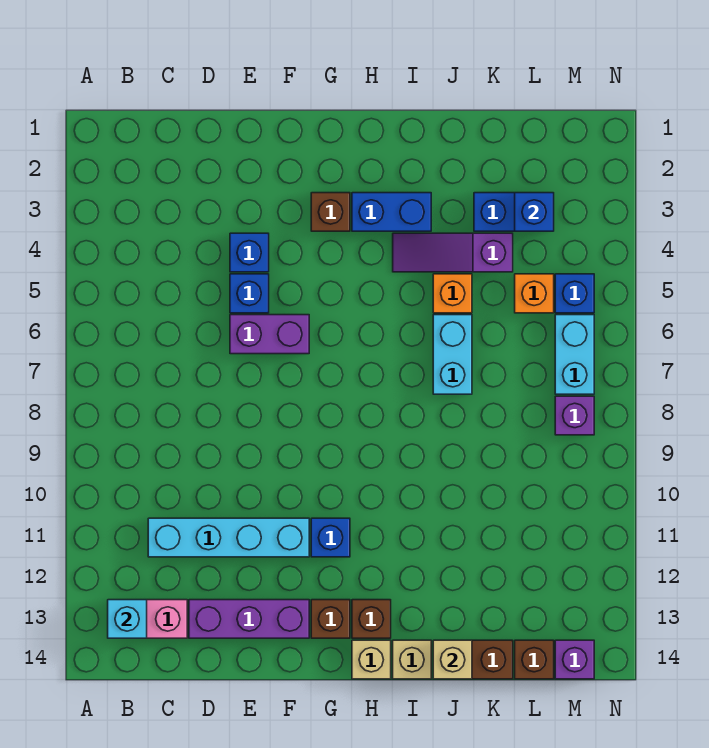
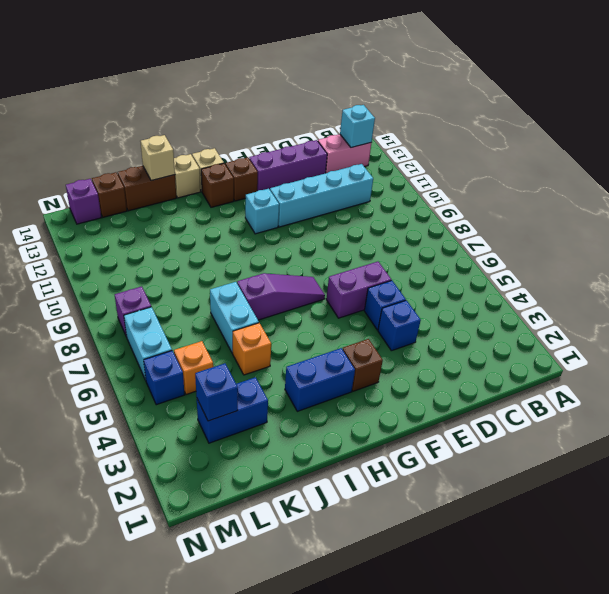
blue 1x1 brick [311,518,350,557] -> cyan 1x1 brick [245,189,279,234]
purple 1x3 slope [393,233,513,272] -> purple 1x3 slope moved to [237,273,325,320]

